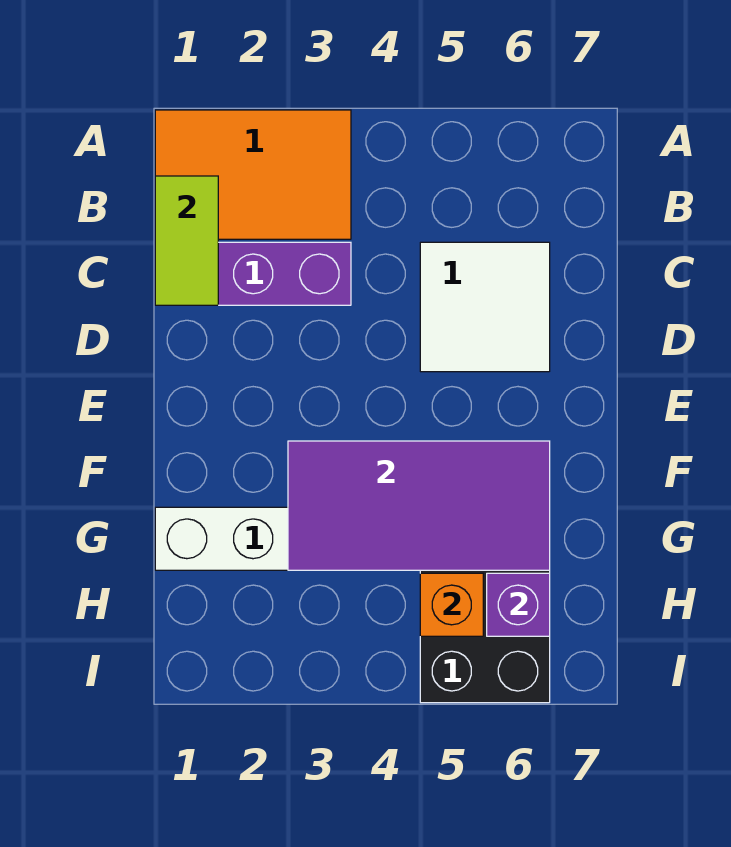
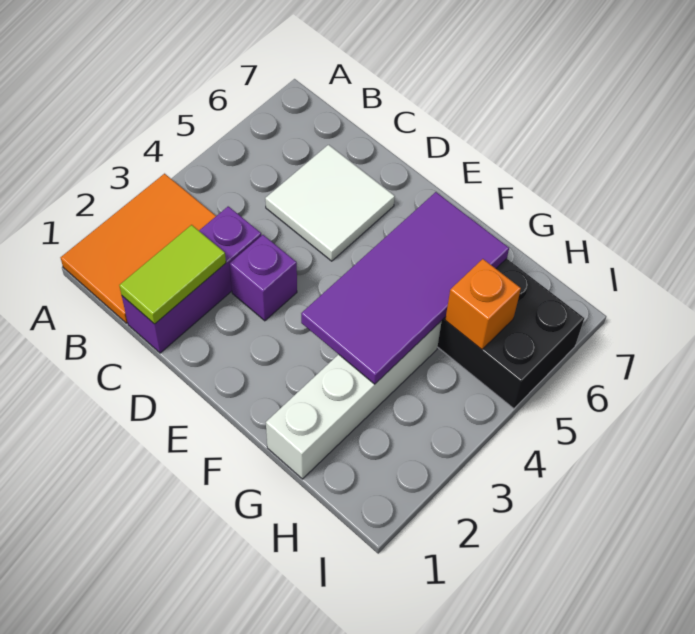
lime 1x2 tile [155,176,218,305] -> lime 1x2 tile turned to [119,225,226,324]
purple 1x1 brick [487,573,550,636] -> purple 1x1 brick moved to [230,235,297,321]

